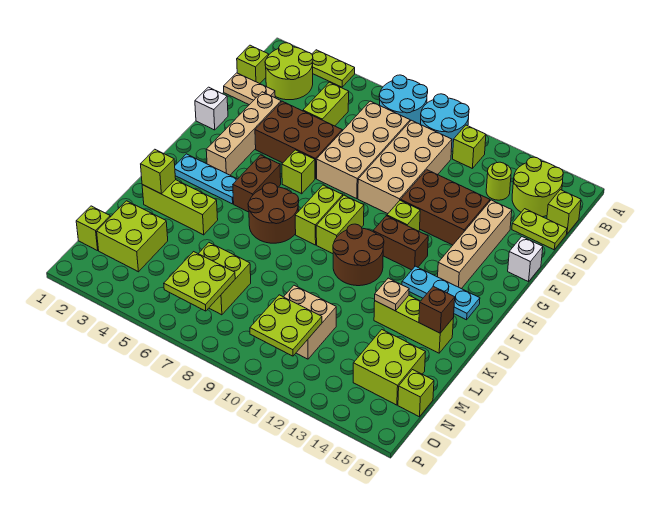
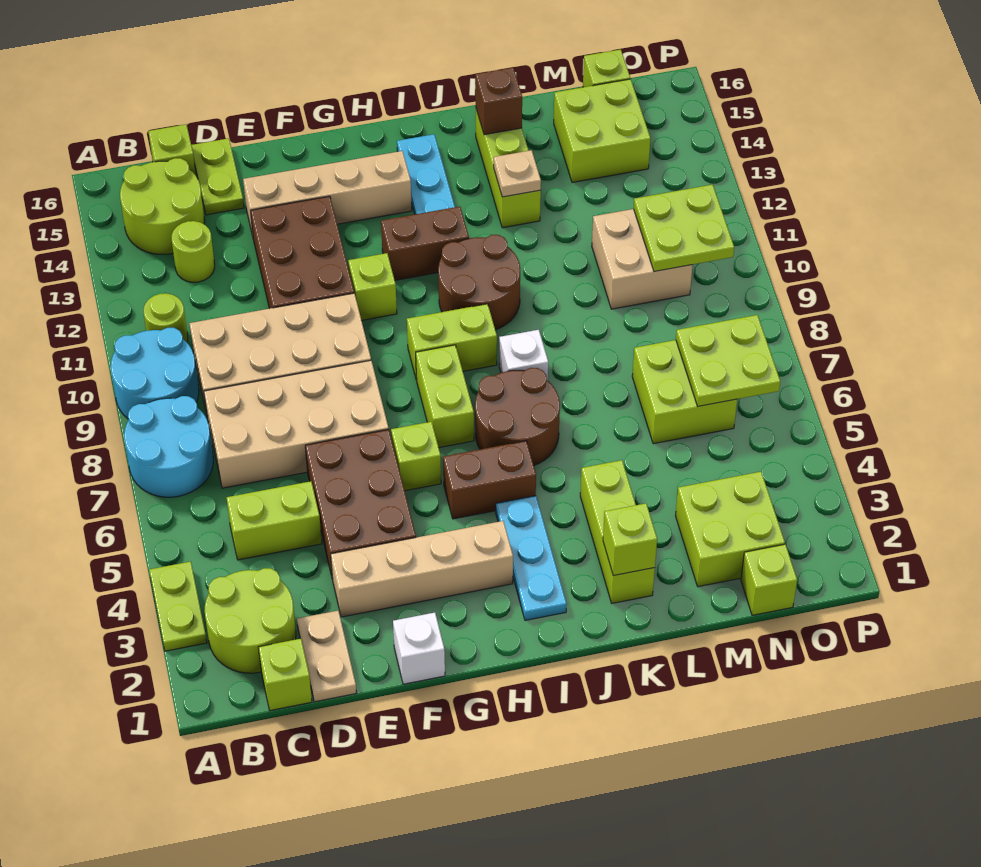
lime 1x1 brick [453,125,486,168] -> lime 1x1 round brick [144,293,188,342]
white 1x1 brick [508,237,543,282] -> white 1x1 brick moved to [499,330,548,381]
lime 1x2 brick [295,185,343,245] -> lime 1x2 brick turned to [416,345,474,447]
brown 1x2 brick [373,216,428,270] -> brown 1x2 brick turned to [381,207,469,280]

